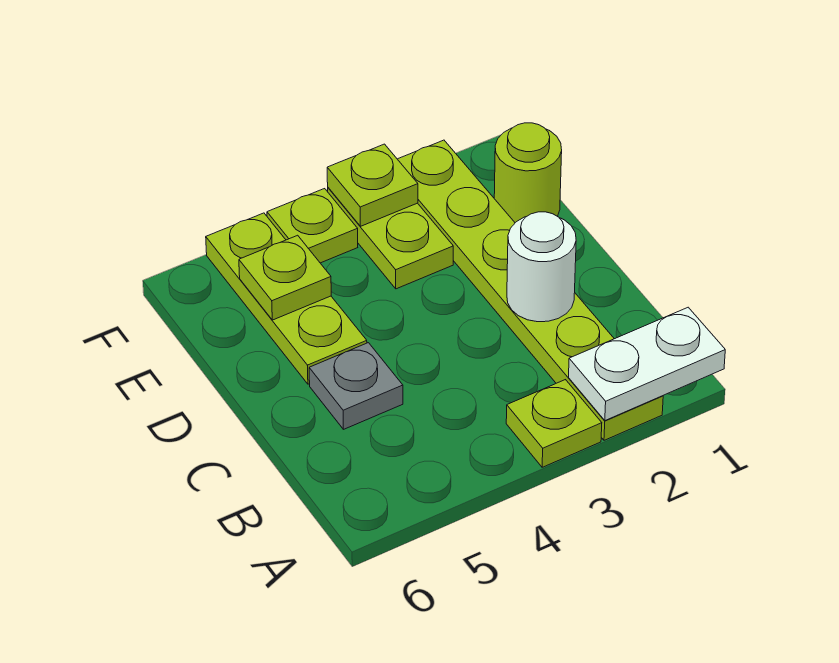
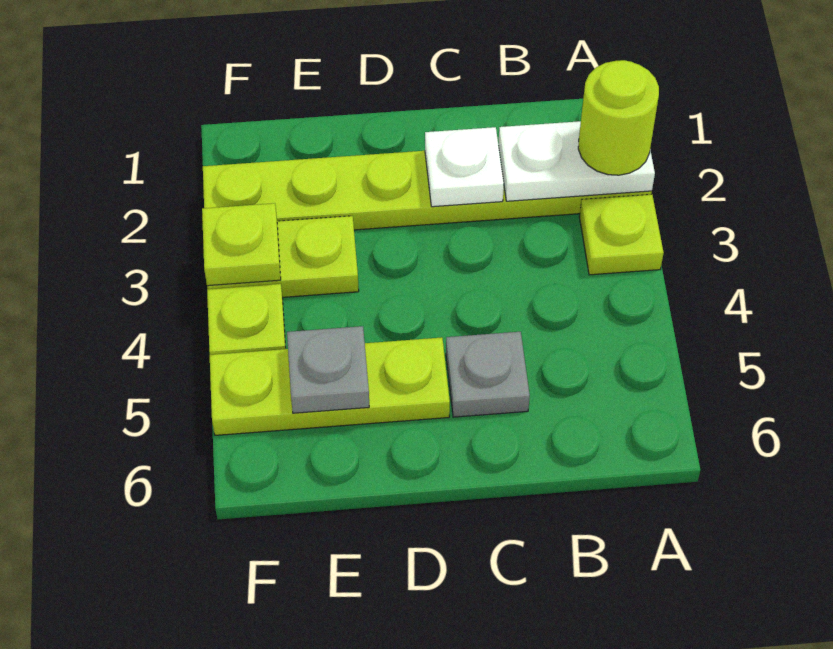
white 1x2 plate [569,307,725,421] -> white 1x2 plate turned to [498,121,655,201]
white 1x1 round brick [507,212,576,322] -> white 1x1 plate [425,127,504,207]
lime 1x1 round brick [494,123,562,223] -> lime 1x1 round brick moved to [578,60,659,175]
lime 1x1 plate [239,235,331,320] -> grey 1x1 plate [287,326,369,413]

